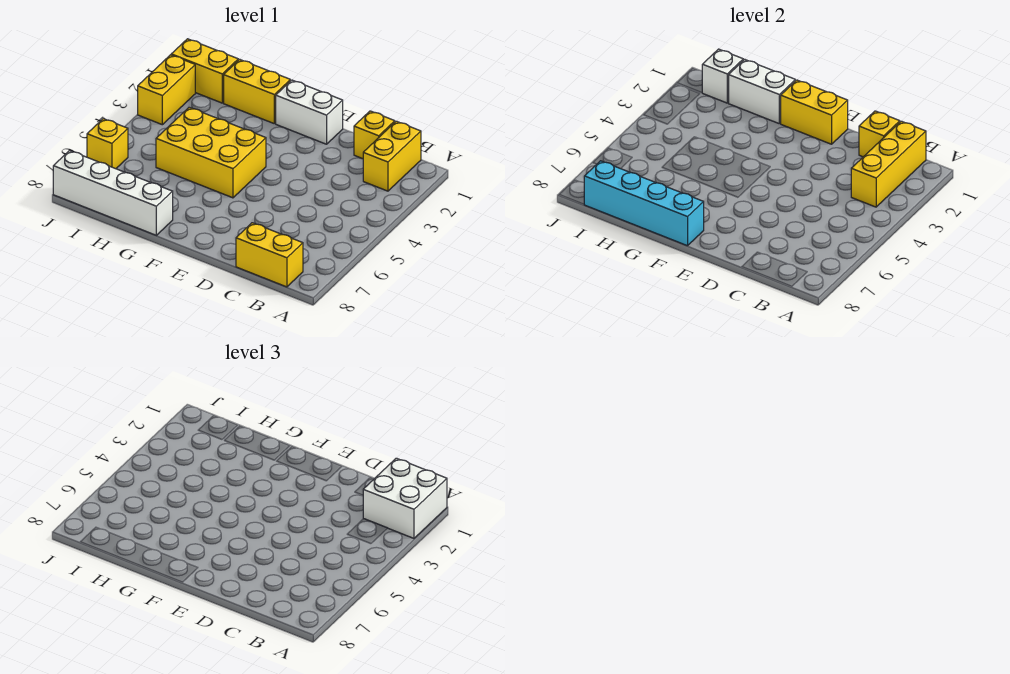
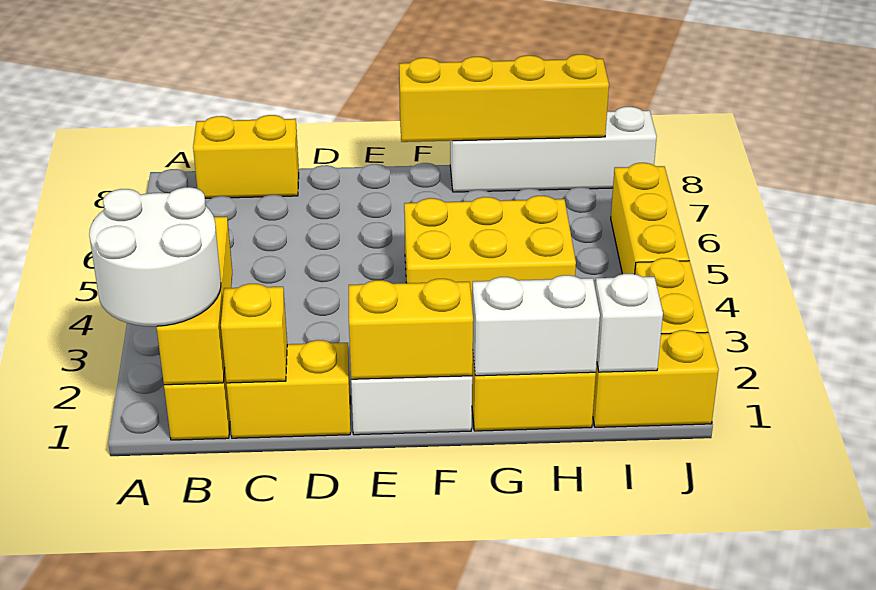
white 2x2 brick [363,458,447,538] -> white 2x2 round brick [89,187,221,326]
yellow 1x1 brick [354,111,395,159] -> yellow 1x2 brick [226,340,350,438]
cyan 1x4 brick [584,161,704,246] -> yellow 1x4 brick [399,54,609,142]
yellow 1x1 brick [87,119,128,169] -> yellow 1x3 brick [611,163,689,274]

